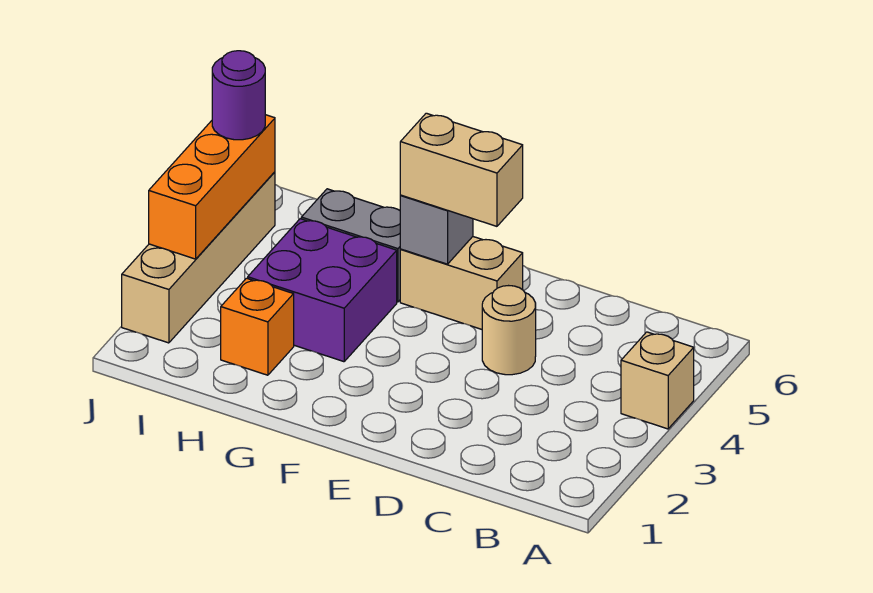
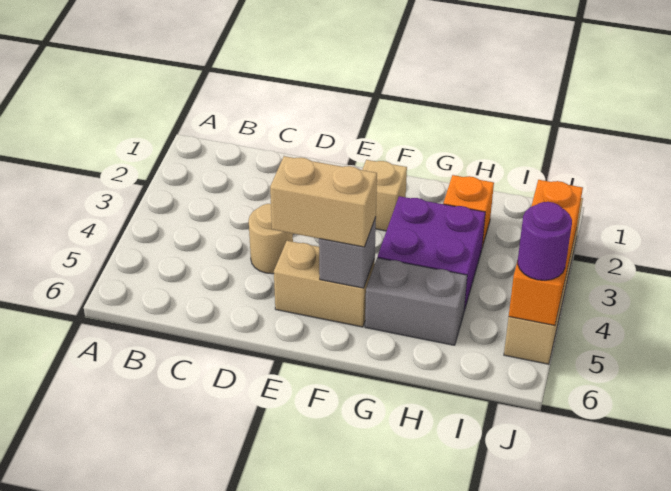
tan 1x1 brick [621,332,694,429] -> tan 1x1 brick moved to [362,160,407,231]

